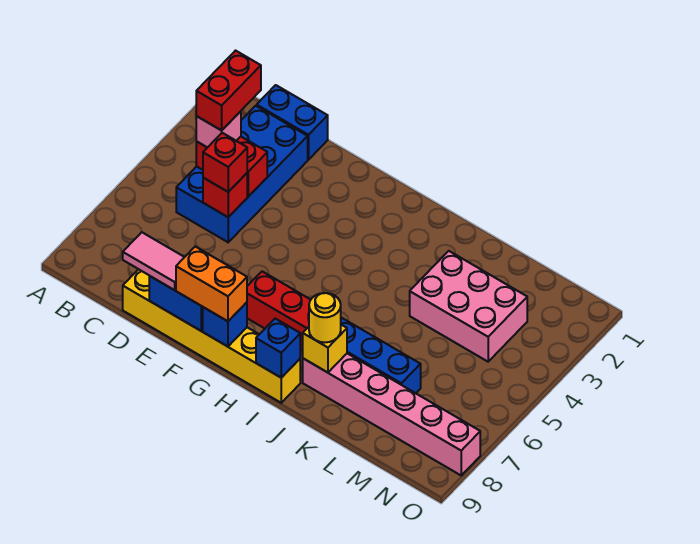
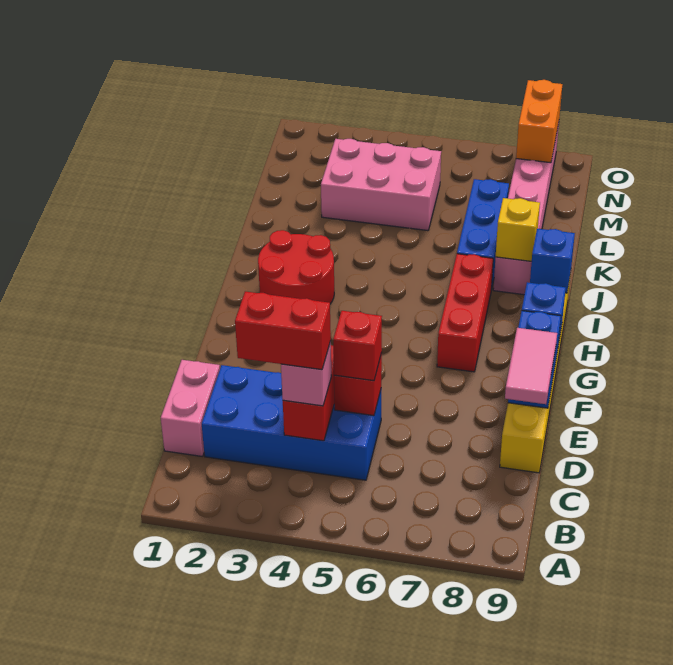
blue 1x2 brick [257,85,328,160] -> pink 1x2 brick [161,360,220,457]
orange 1x2 brick [176,247,247,321] -> orange 1x2 brick moved to [516,80,562,163]
none -> red 2x2 round brick [258,230,334,304]
yellow 1x1 round brick [309,293,341,343] -> none
pink 2x3 brick [410,251,527,362] -> pink 2x3 brick turned to [321,139,441,231]

